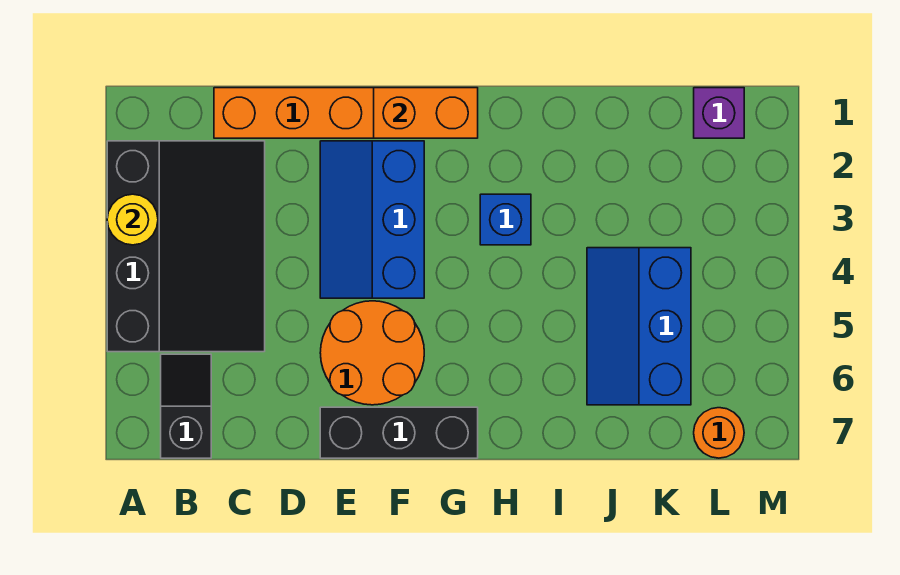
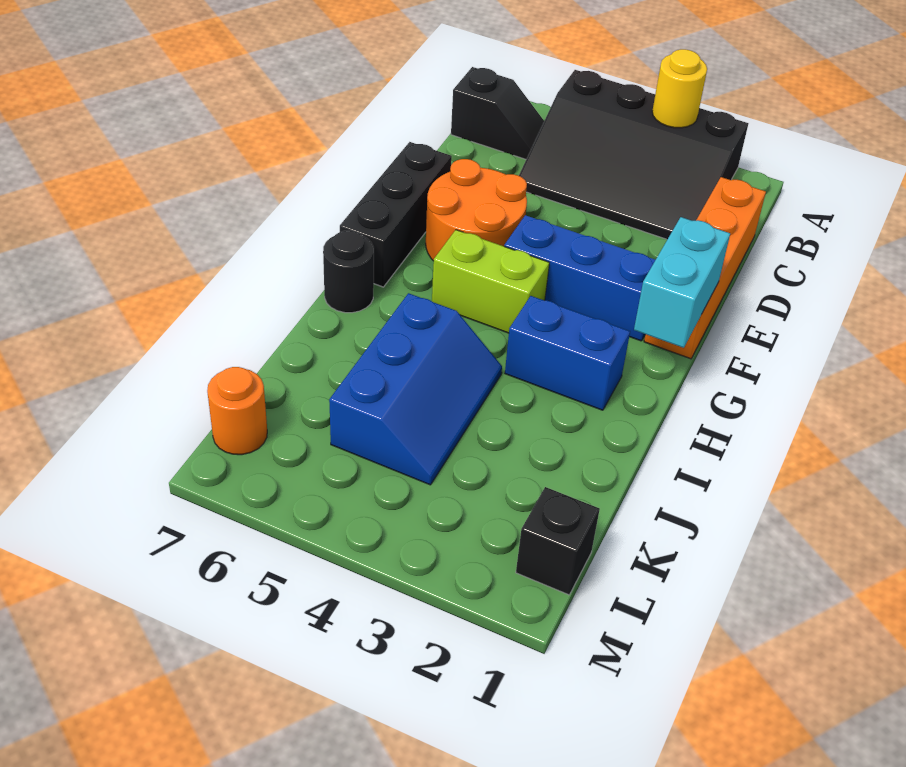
orange 1x2 brick [374,88,478,138] -> cyan 1x2 brick [634,217,730,348]
none -> lime 1x2 brick [432,230,549,333]
blue 1x1 brick [480,194,531,245] -> blue 1x2 brick [505,296,630,410]
none -> black 1x1 round brick [323,231,374,313]
blue 2x3 slope [587,248,691,405] -> blue 2x3 slope turned to [329,293,502,485]
purple 1x1 brick [694,88,744,138] -> black 1x1 brick [516,487,600,595]

